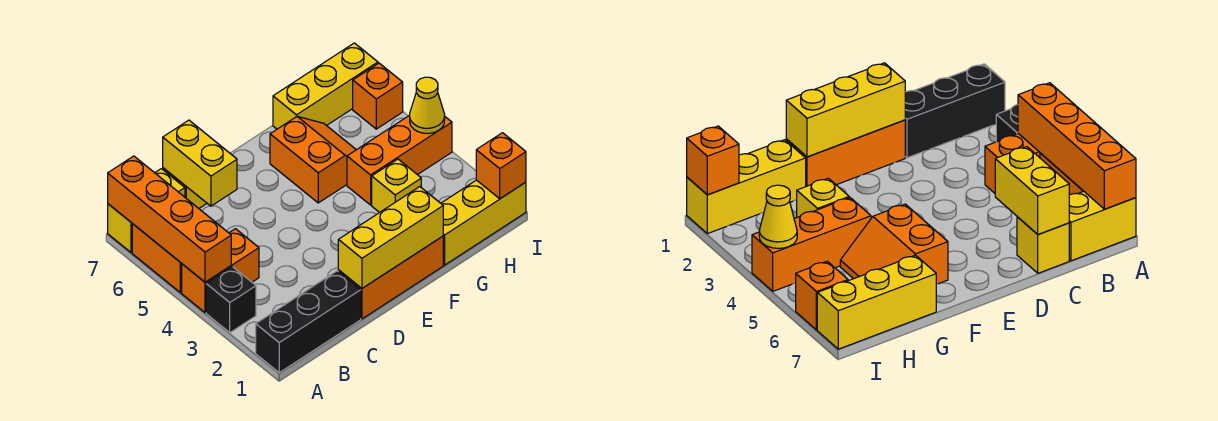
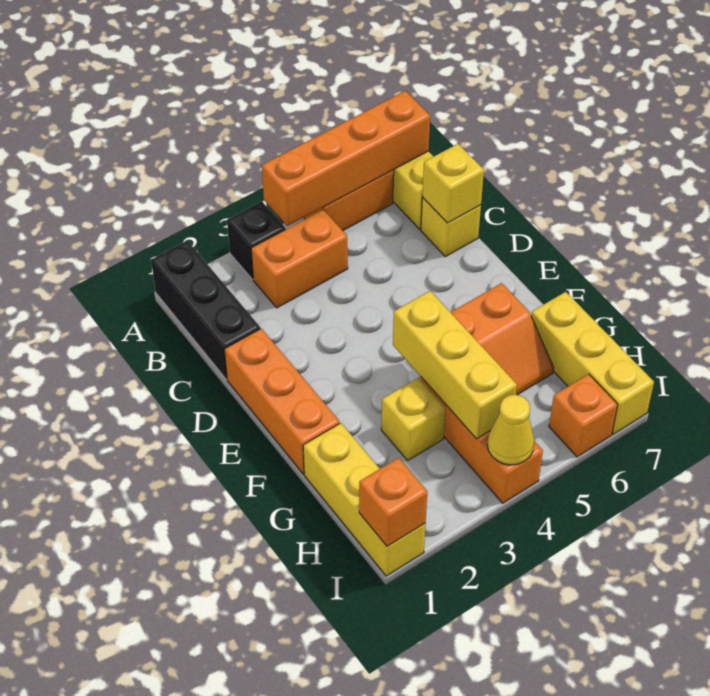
orange 1x2 brick [182,229,259,313] -> orange 1x2 brick turned to [251,210,348,308]
yellow 1x2 brick [163,120,237,206] -> yellow 1x1 brick [422,144,484,223]
yellow 1x3 brick [338,187,443,288] -> yellow 1x3 brick moved to [393,291,517,439]

